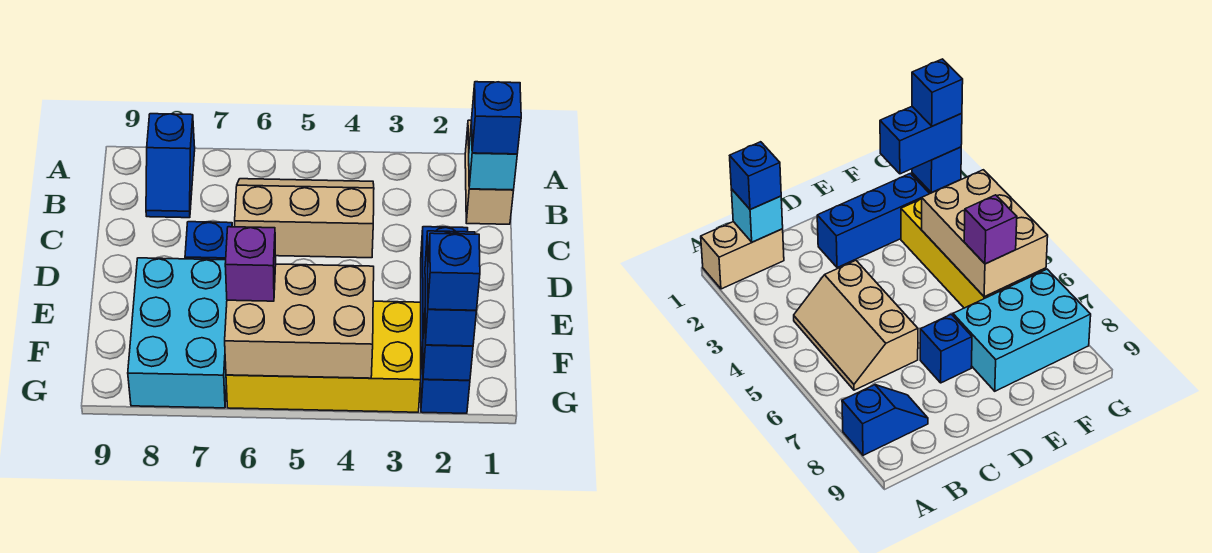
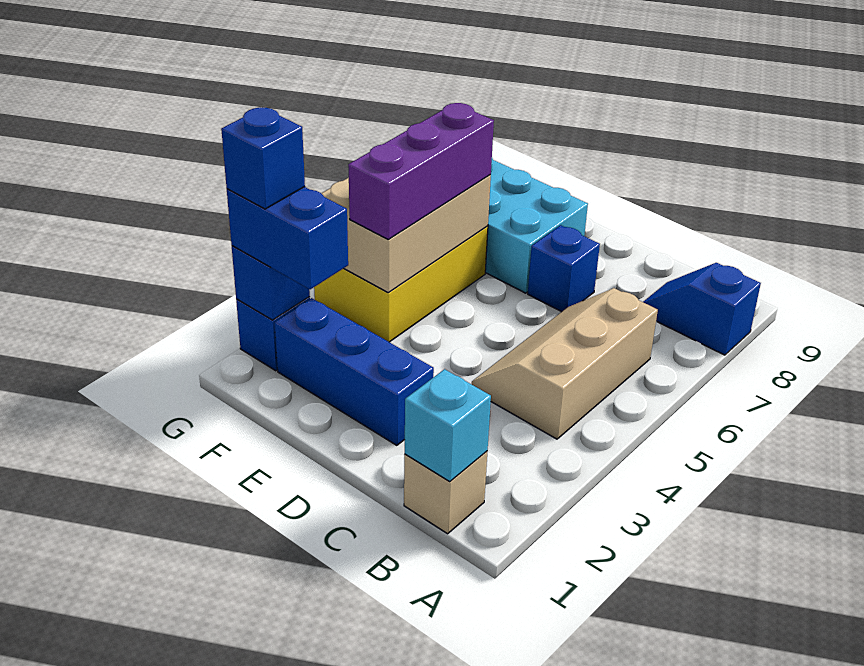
tan 1x2 brick [465,120,514,224] -> tan 1x1 brick [404,451,487,534]
blue 1x1 brick [472,82,521,154] -> none
tan 2x3 slope [235,179,374,258] -> tan 2x3 slope turned to [472,288,658,439]
yellow 2x4 brick [226,301,421,412] -> yellow 2x3 brick [314,226,488,342]
purple 1x1 brick [225,227,276,301] -> purple 1x3 brick [348,103,494,239]

